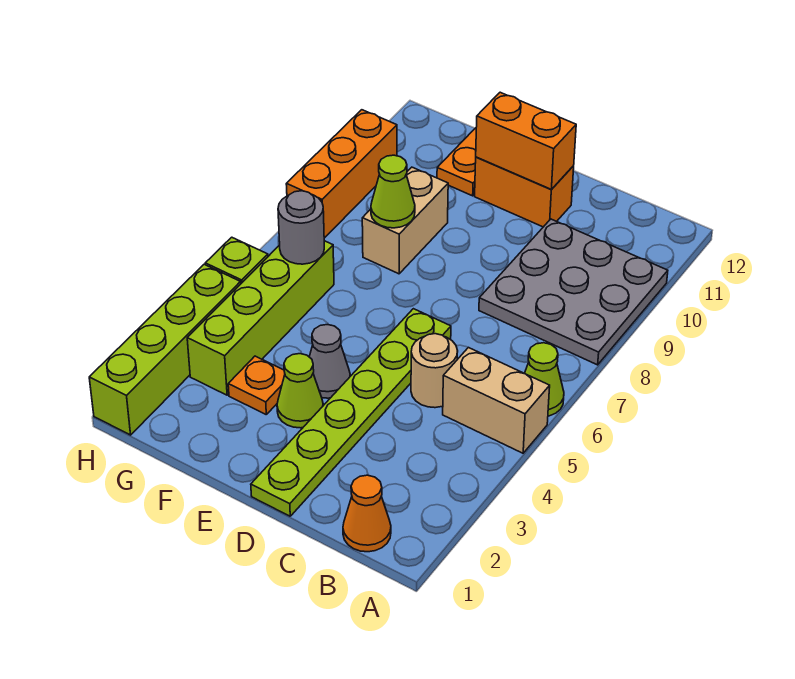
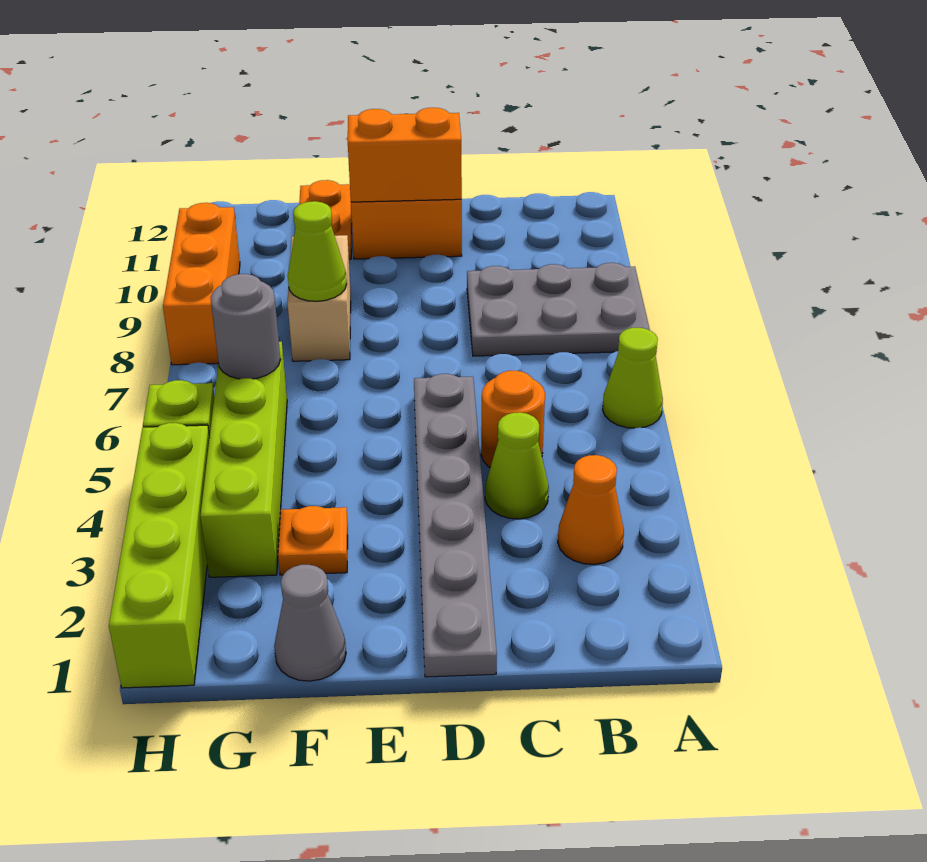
tan 1x2 brick [443,348,550,453] -> none
grey 3x3 plate [479,219,668,365] -> grey 2x3 plate [467,263,650,356]
orange 1x1 cone [343,475,391,552] -> orange 1x1 cone moved to [558,455,624,564]
tan 1x1 round brick [411,334,458,408] -> orange 1x1 round brick [481,370,545,467]
lime 1x6 plate [251,309,451,516] -> grey 1x6 plate [414,374,497,677]
lime 1x1 cone [277,354,323,428] -> lime 1x1 cone moved to [485,412,549,519]
grey 1x1 cone [309,325,350,398] -> grey 1x1 cone moved to [274,565,346,681]

